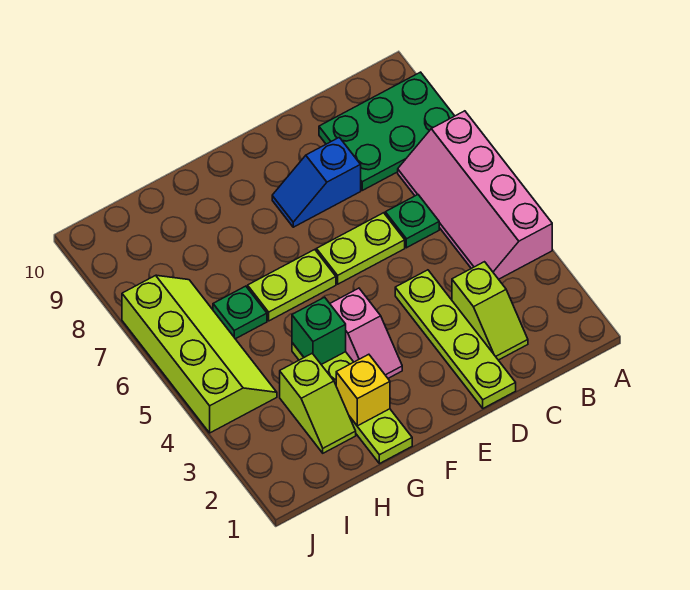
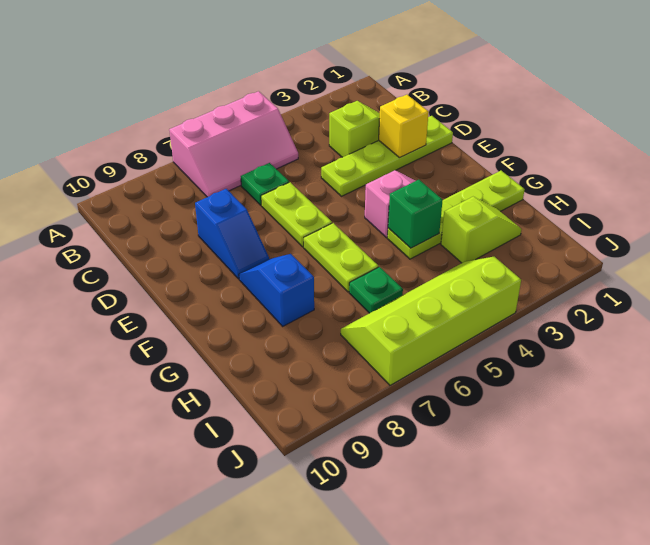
pink 2x4 slope [398,111,552,279] -> pink 2x3 slope [169,91,298,197]
green 2x3 plate [319,72,454,190] -> none
none -> blue 1x2 slope [239,254,314,326]
yellow 1x1 brick [336,354,390,426] -> yellow 1x1 brick moved to [379,95,429,158]

